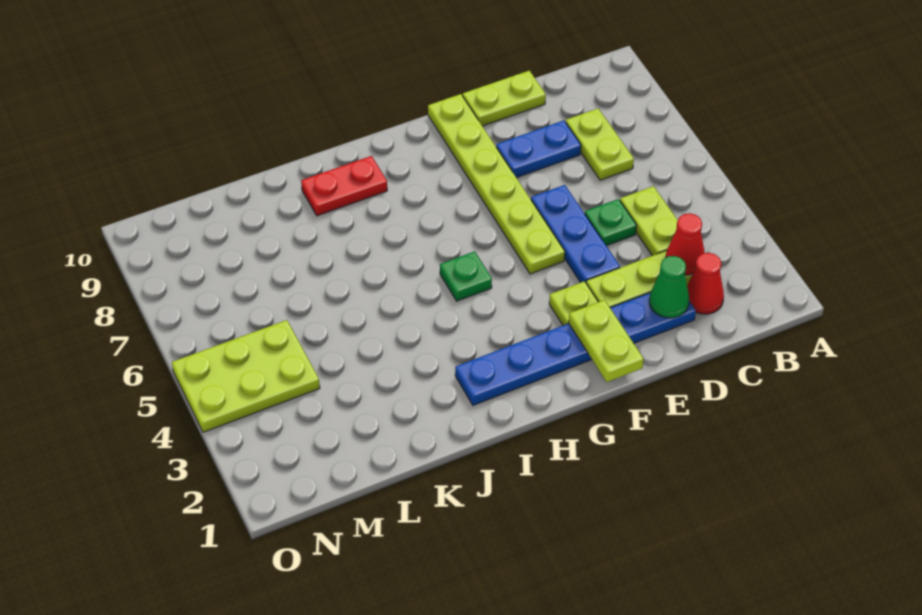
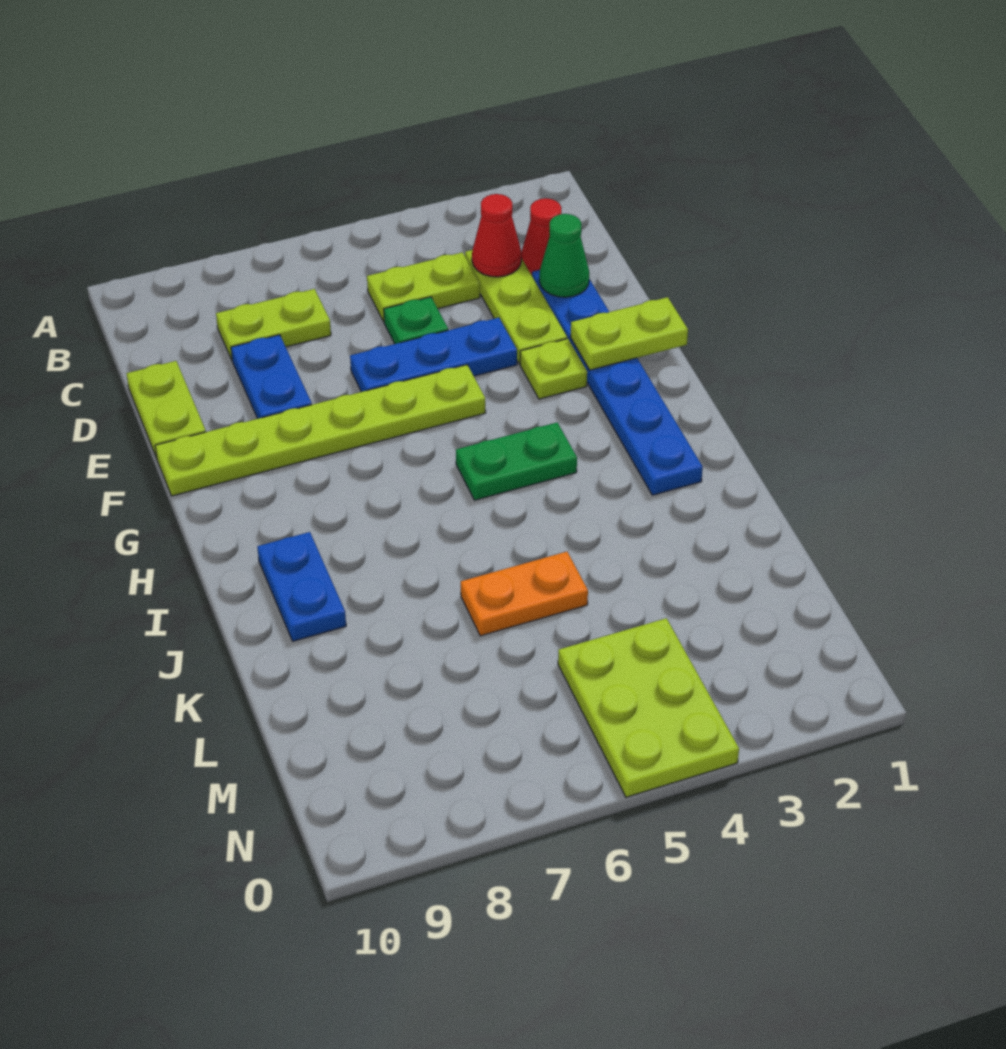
green 1x1 plate [440,251,492,301] -> green 1x2 plate [456,422,577,500]
red 1x2 plate [301,156,387,216] -> blue 1x2 plate [257,532,346,641]
none -> orange 1x2 plate [461,552,588,636]

